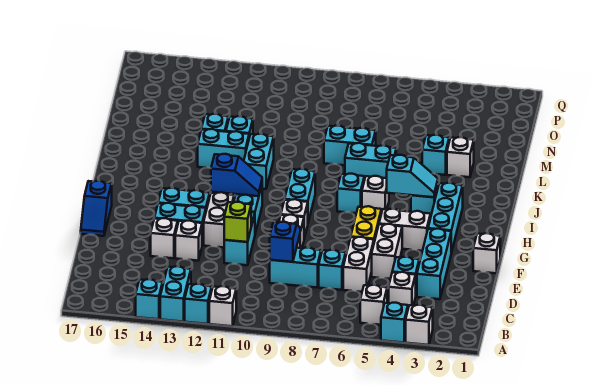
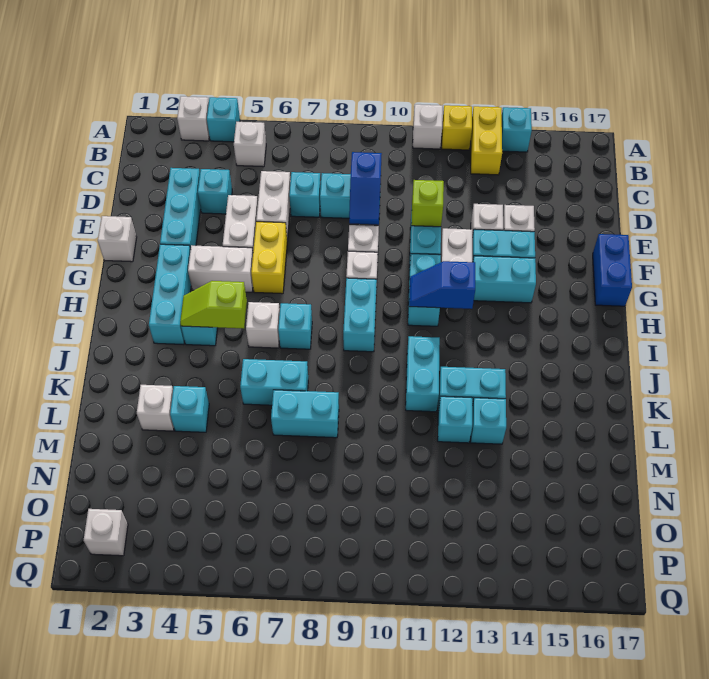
cyan 1x1 brick [185,284,212,324] -> yellow 1x1 brick [442,105,472,150]
cyan 1x2 brick [160,266,191,322] -> yellow 1x2 brick [471,106,502,175]
white 1x1 brick [389,272,416,308] -> white 1x1 brick moved to [84,509,128,556]
blue 1x2 slope [81,181,112,236] -> blue 1x2 brick [593,234,632,306]
cyan 1x2 slope [387,155,438,197] -> lime 1x2 slope [180,281,247,328]

